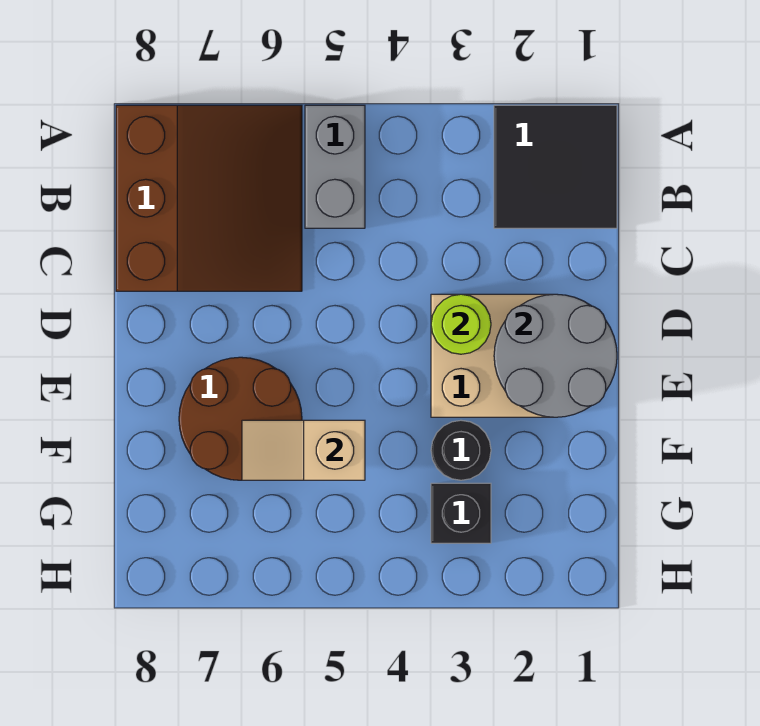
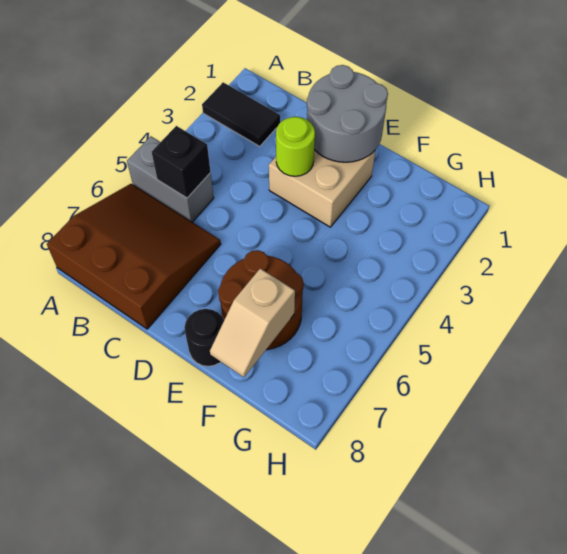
black 2x2 tile [494,105,617,228] -> black 1x2 tile [202,82,280,146]
black 1x1 round brick [431,420,491,480] -> black 1x1 round brick moved to [184,309,224,366]
tan 1x2 slope [242,420,365,480] -> tan 1x2 slope moved to [210,268,295,377]
black 1x1 brick [431,483,491,543] -> black 1x1 brick moved to [152,126,211,198]

